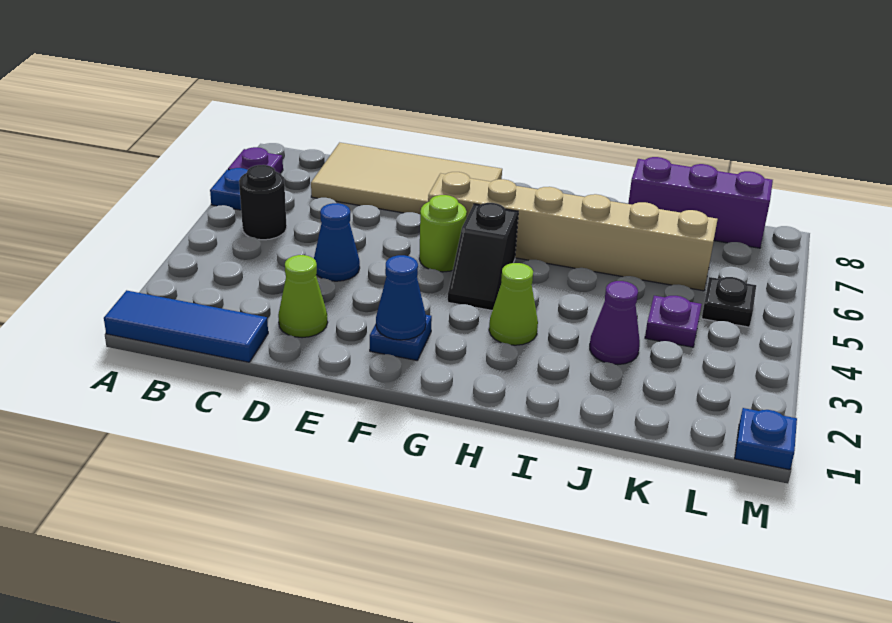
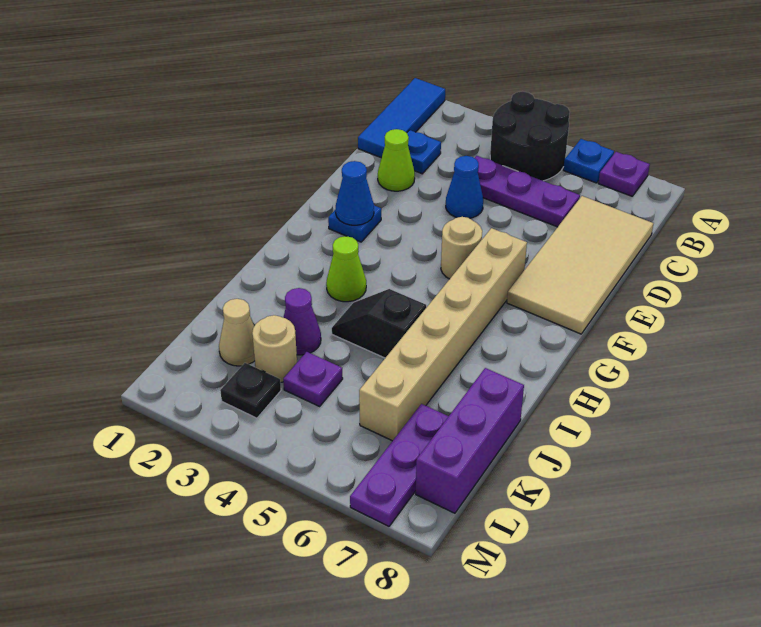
black 1x1 round brick [239,165,287,240] -> black 2x2 round brick [490,92,570,181]
none -> purple 1x3 plate [475,156,580,227]
lime 1x1 round brick [419,195,467,272] -> tan 1x1 round brick [441,217,482,279]
black 1x2 slope [448,203,518,311] -> black 1x2 slope moved to [332,289,426,358]
none -> tan 1x1 cone [219,299,255,366]
none -> tan 1x1 round brick [252,315,297,383]
none -> purple 1x3 plate [350,404,449,526]
black 1x1 plate [702,277,756,327] -> black 1x1 plate moved to [220,363,281,418]
blue 1x1 plate [735,408,797,470] -> blue 1x1 plate moved to [407,130,441,174]

